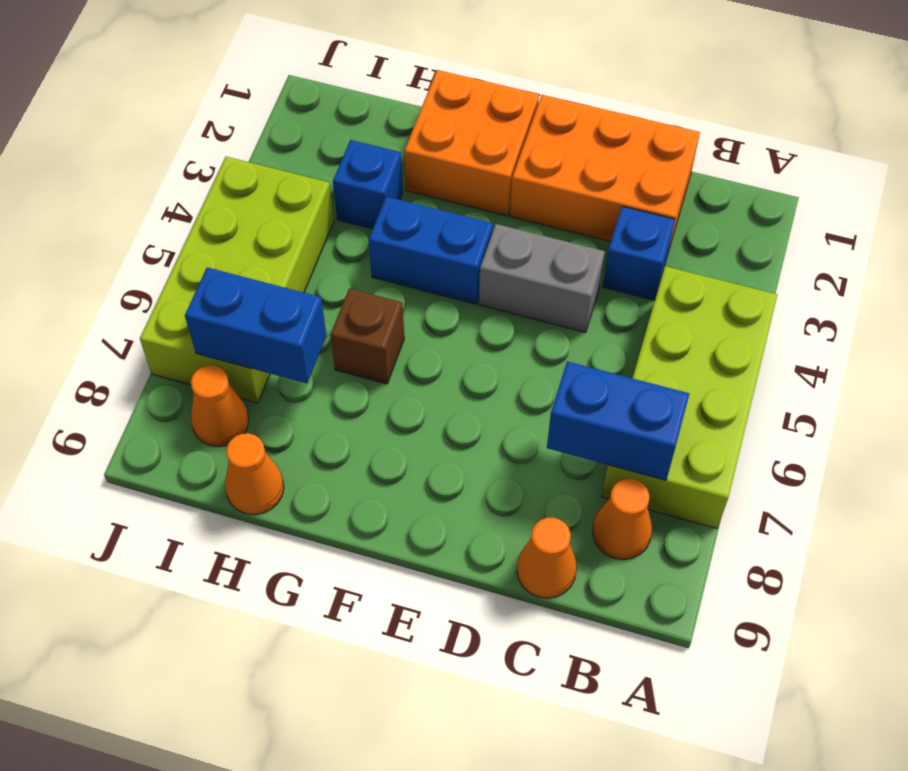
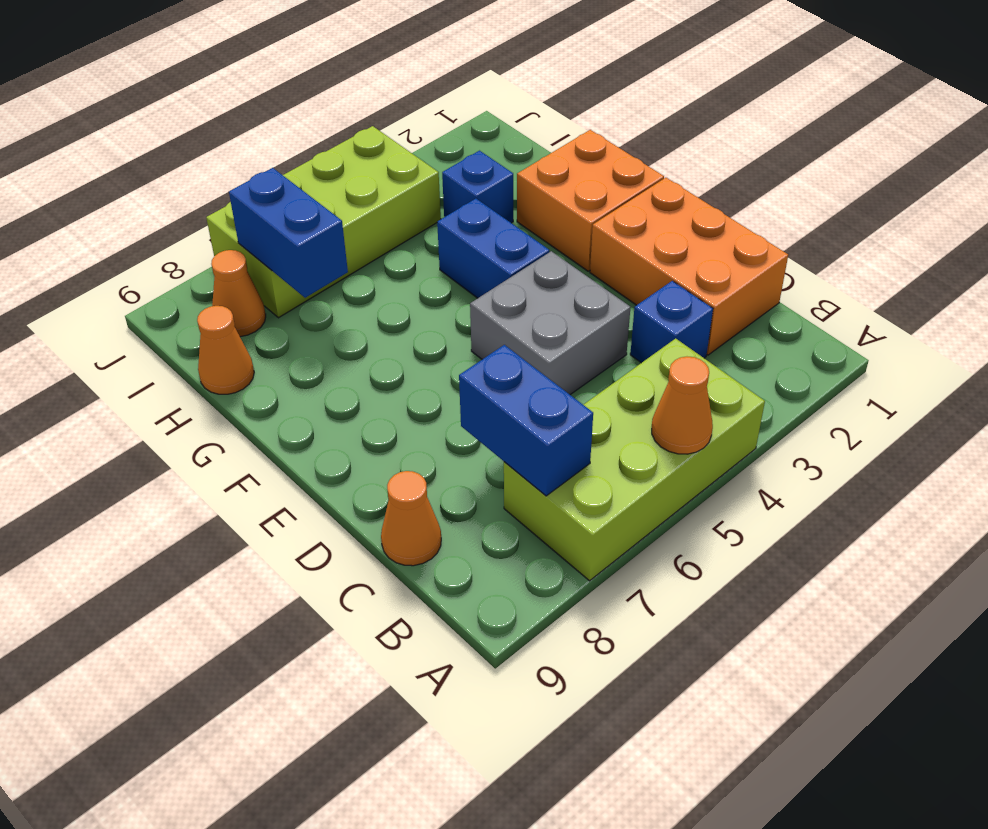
orange 1x1 cone [593,479,652,560] -> orange 1x1 cone moved to [652,357,713,454]
grey 1x2 brick [479,224,605,332] -> grey 2x2 brick [470,251,631,395]
brown 1x1 brick [330,289,404,384] -> none

